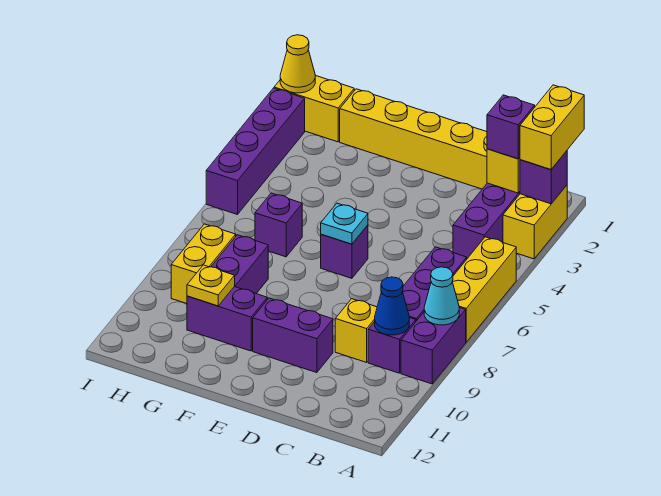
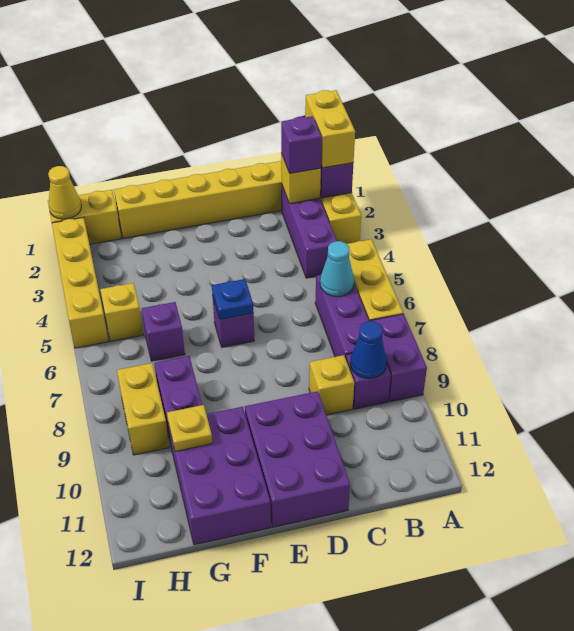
cyan 1x1 cone [424,267,459,325] -> cyan 1x1 cone moved to [320,241,354,297]
purple 1x2 brick [253,298,333,373] -> purple 2x3 brick [245,391,350,527]
cyan 1x1 plate [321,203,368,244] -> blue 1x1 plate [212,279,254,319]
purple 1x2 brick [187,287,267,351] -> purple 2x3 brick [168,407,271,545]
none -> yellow 1x1 brick [100,283,143,341]
purple 1x4 brick [206,88,305,215] -> yellow 1x4 brick [52,217,108,348]

